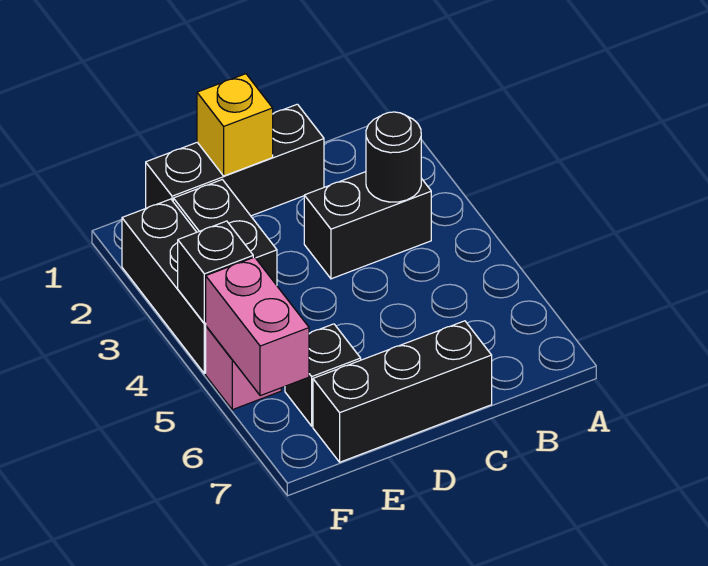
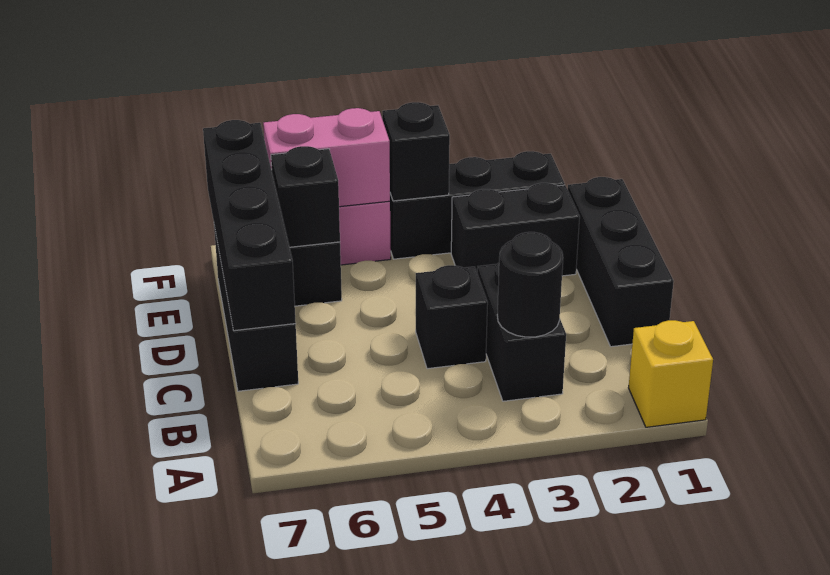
none -> black 1x1 brick [416,265,488,369]
none -> black 1x4 brick [203,120,296,331]
yellow 1x1 brick [197,74,273,176] -> yellow 1x1 brick moved to [629,320,713,427]
none -> black 1x1 brick [271,146,340,247]

